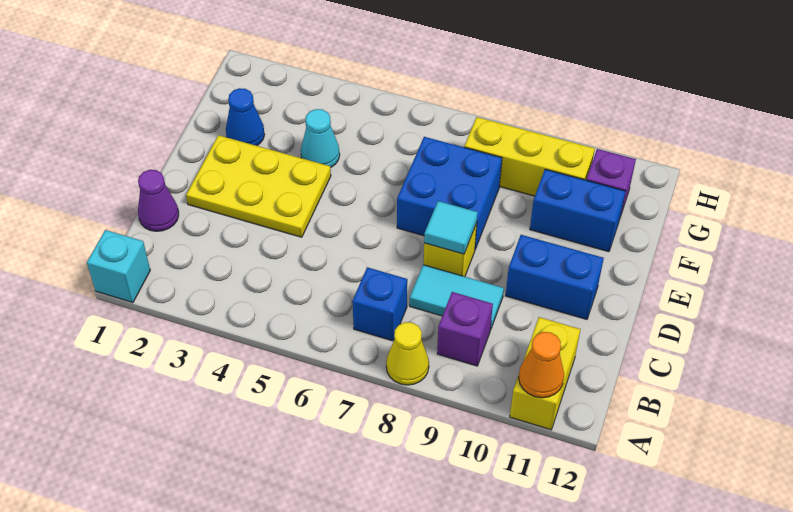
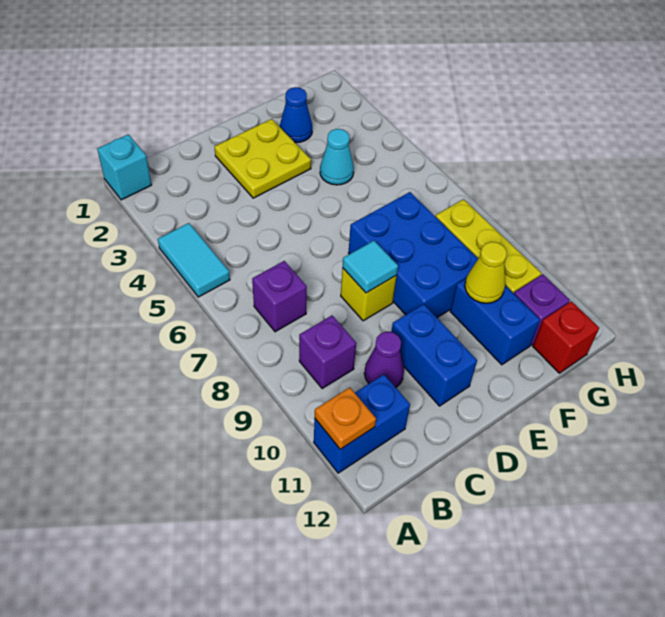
yellow 1x1 cone [386,322,429,385] -> yellow 1x1 cone moved to [465,242,507,303]
yellow 1x2 brick [510,317,581,430] -> blue 1x2 brick [314,375,410,473]
orange 1x1 cone [519,332,564,398] -> orange 1x1 plate [315,387,376,449]
blue 1x1 brick [352,267,407,341] -> purple 1x1 brick [252,261,307,332]
purple 1x1 cone [138,170,179,231] -> purple 1x1 cone moved to [364,332,404,387]
cyan 1x2 tile [410,265,504,330] -> cyan 1x2 tile moved to [158,223,230,297]
yellow 2x3 plate [186,135,331,237] -> yellow 2x2 plate [215,119,311,198]
blue 2x2 brick [397,137,502,249] -> blue 2x3 brick [349,192,478,318]
none -> red 1x1 brick [533,301,599,373]

